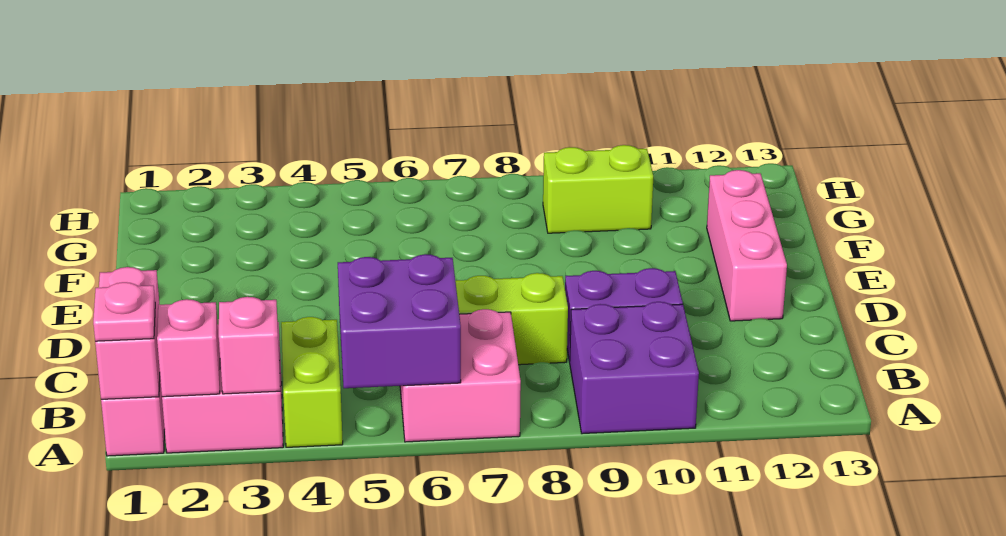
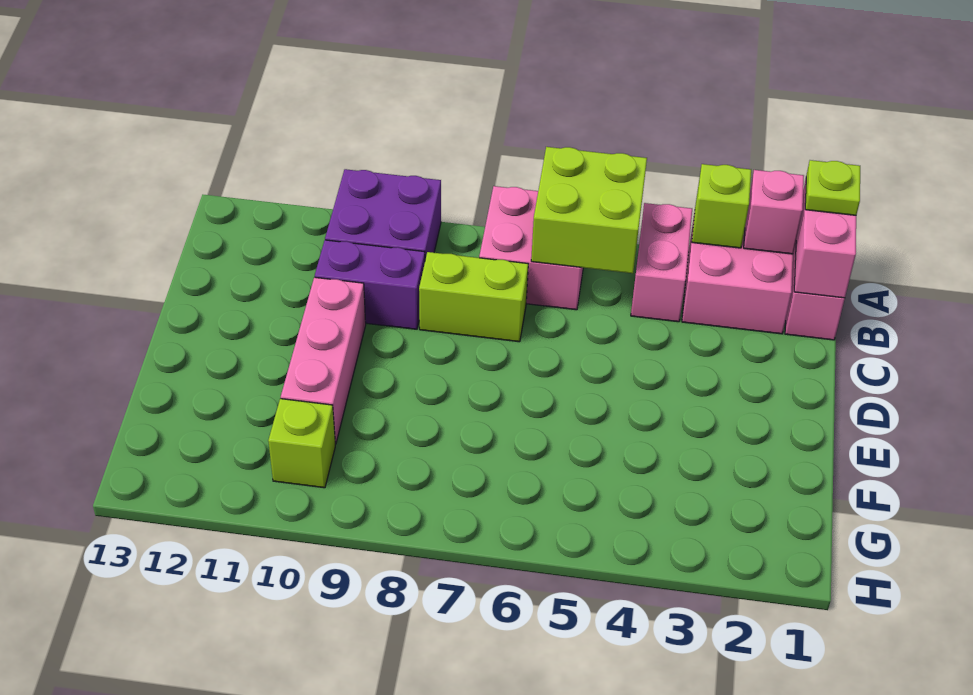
pink 1x1 plate [93,282,155,341] -> lime 1x1 plate [805,160,860,215]
pink 1x1 brick [219,297,280,394] -> lime 1x1 brick [692,164,751,248]
lime 1x2 brick [281,317,343,447] -> pink 1x2 brick [631,203,692,322]
purple 2x2 brick [338,254,461,388] -> lime 2x2 brick [531,147,647,273]
pink 1x3 brick [707,170,787,321] -> pink 1x3 brick moved to [281,277,366,444]
lime 1x2 brick [543,145,653,233] -> lime 1x1 brick [268,399,335,488]

